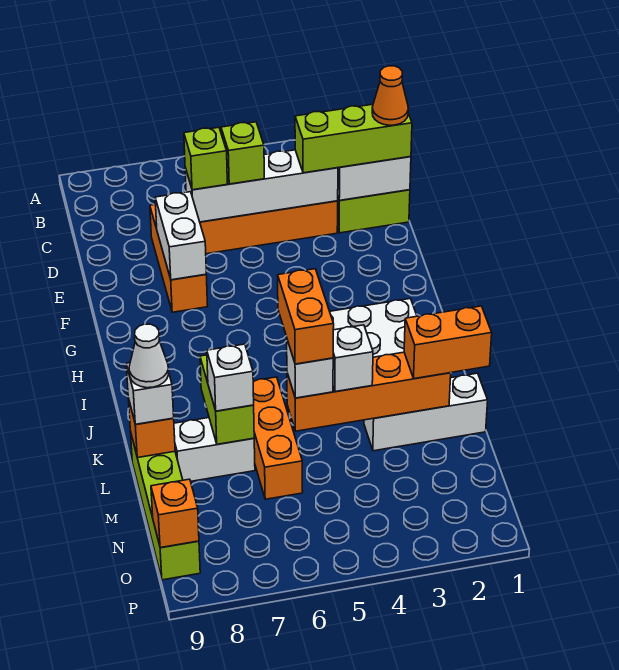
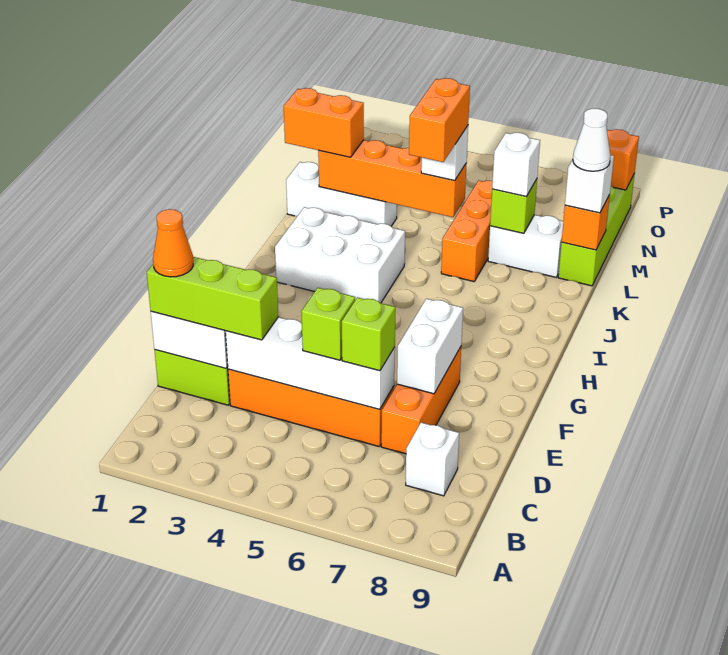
lime 1x2 brick [200,355,254,444] -> lime 1x1 brick [490,179,537,234]
white 1x1 brick [333,325,373,392] -> white 1x1 brick moved to [406,422,459,496]

